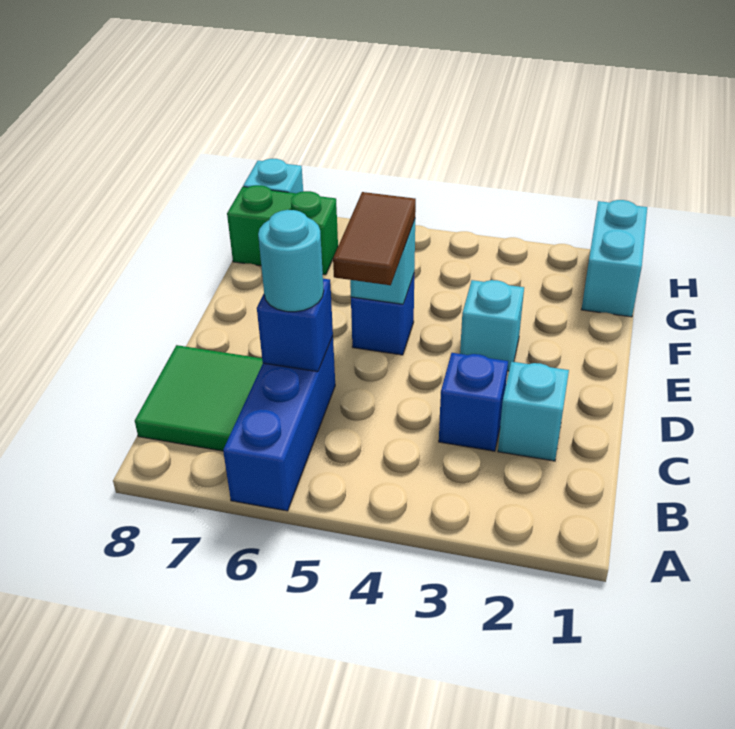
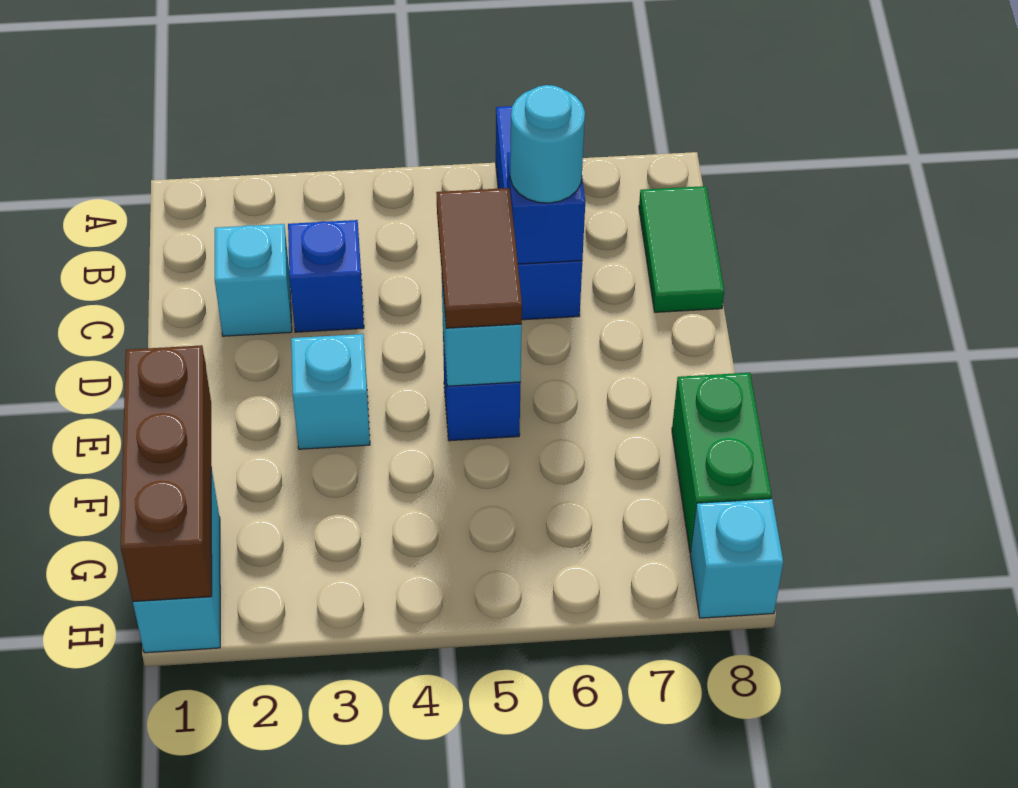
green 2x2 tile [135,345,263,451] -> green 1x2 tile [639,186,724,312]
none -> brown 1x3 brick [121,345,212,602]
green 1x2 brick [227,185,338,275] -> green 1x2 brick turned to [672,373,772,552]

